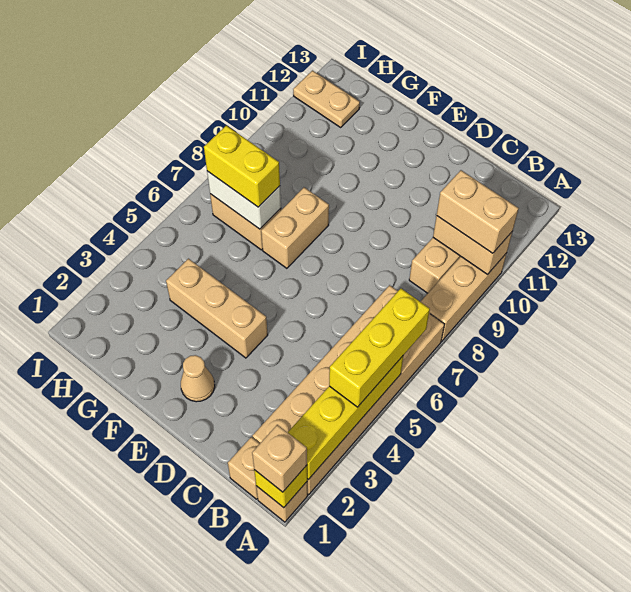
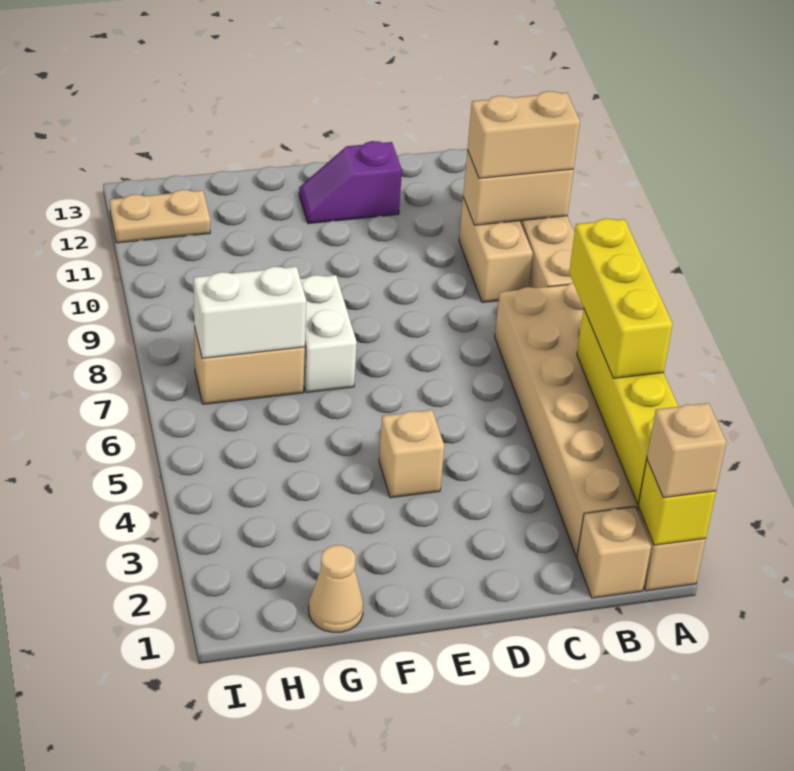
none -> purple 1x2 slope [299,141,402,224]
tan 1x1 cone [181,355,215,402] -> tan 1x1 cone moved to [309,545,363,632]
tan 1x3 brick [166,259,268,358] -> tan 1x1 brick [379,410,444,498]
tan 1x2 brick [261,187,329,268] -> white 1x2 brick [300,275,357,393]
yellow 1x2 brick [204,125,280,207] -> none

